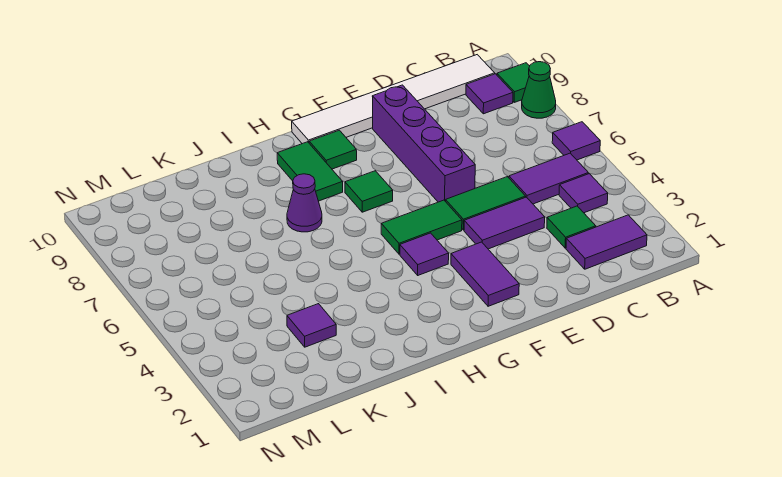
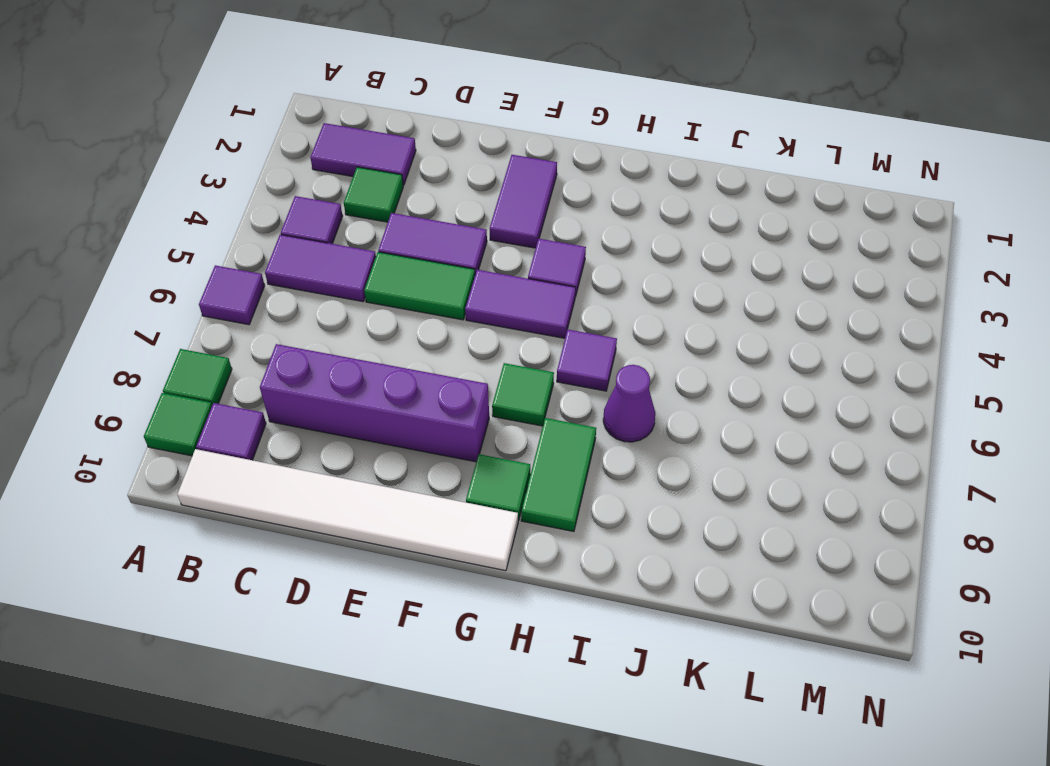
green 1x1 cone [522,62,556,118] -> green 1x1 tile [163,349,232,405]
purple 1x4 brick [372,85,475,202] -> purple 1x4 brick turned to [260,344,489,462]
green 1x2 tile [381,200,462,254] -> purple 1x2 tile [465,270,576,338]
purple 1x1 tile [287,304,336,347] -> purple 1x1 tile moved to [557,329,617,391]

